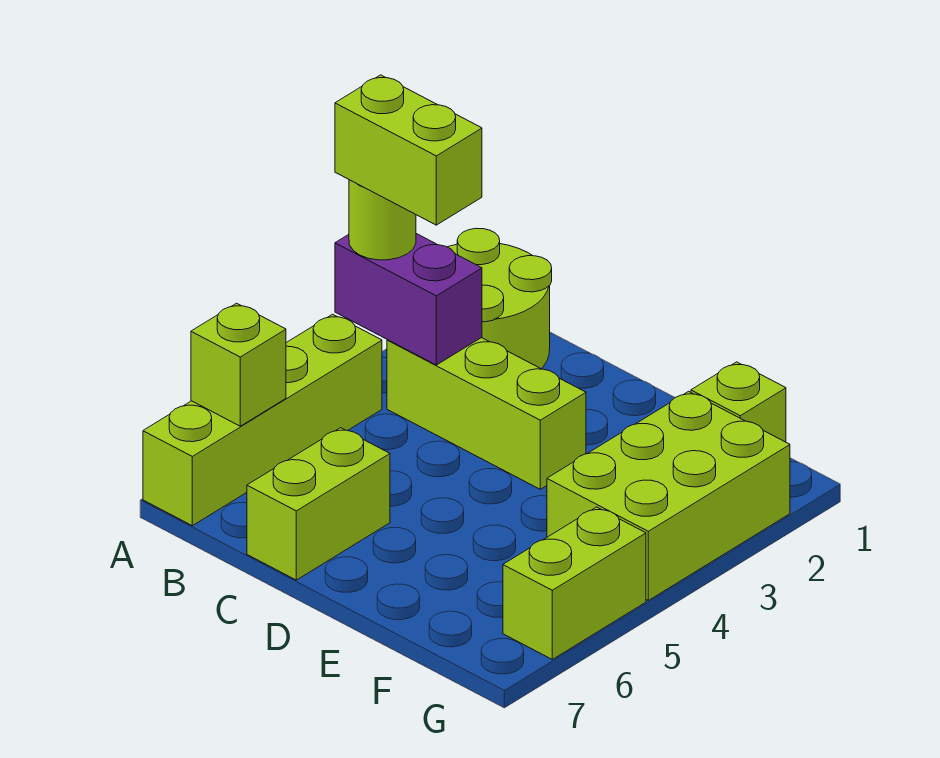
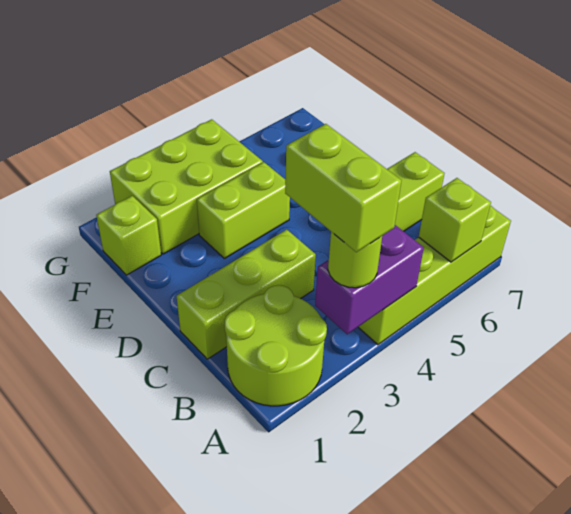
purple 1x2 brick [335,234,482,365] -> purple 1x2 brick turned to [315,225,424,334]
lime 1x3 brick [387,338,586,489] -> lime 1x3 brick turned to [177,229,316,359]
lime 1x2 brick [503,507,646,659] -> lime 1x2 brick moved to [197,162,290,259]

